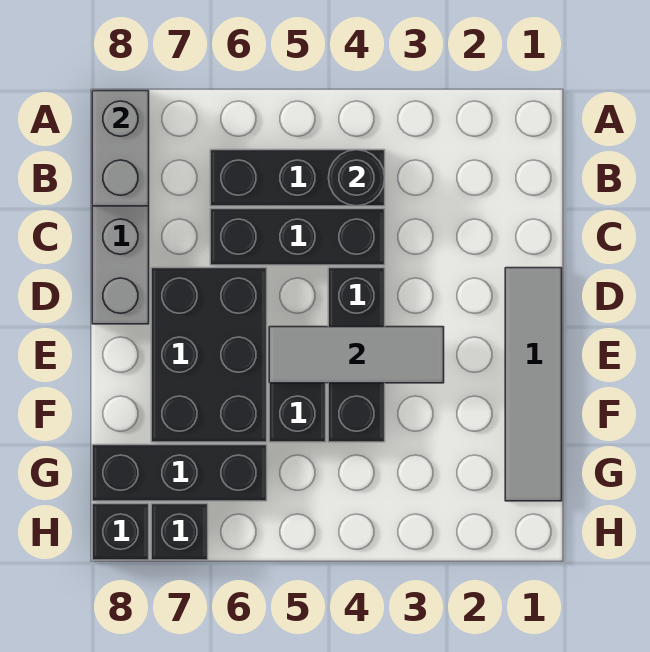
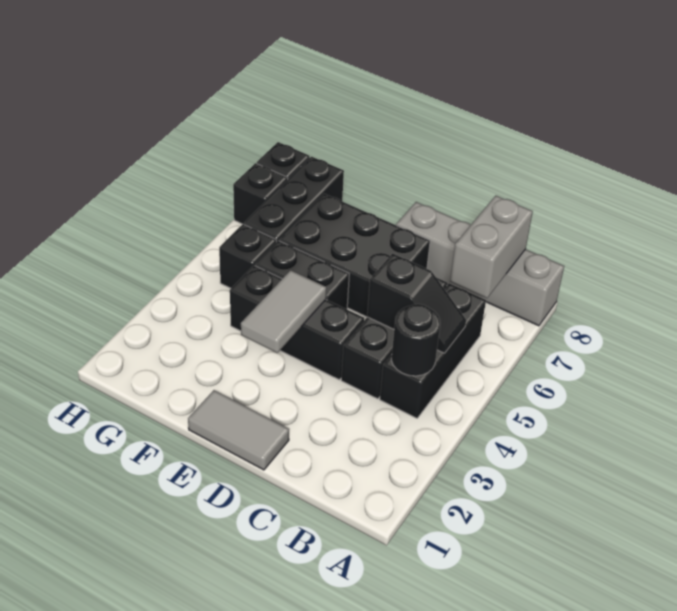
grey 1x2 brick [92,91,149,206] -> grey 1x2 brick turned to [450,196,533,298]
none -> black 1x2 slope [367,254,466,353]
grey 1x4 tile [505,268,562,501] -> grey 1x2 tile [188,390,289,470]
grey 1x3 tile [269,327,444,383] -> grey 1x2 tile [241,270,326,353]
none -> black 1x1 brick [219,224,276,288]

